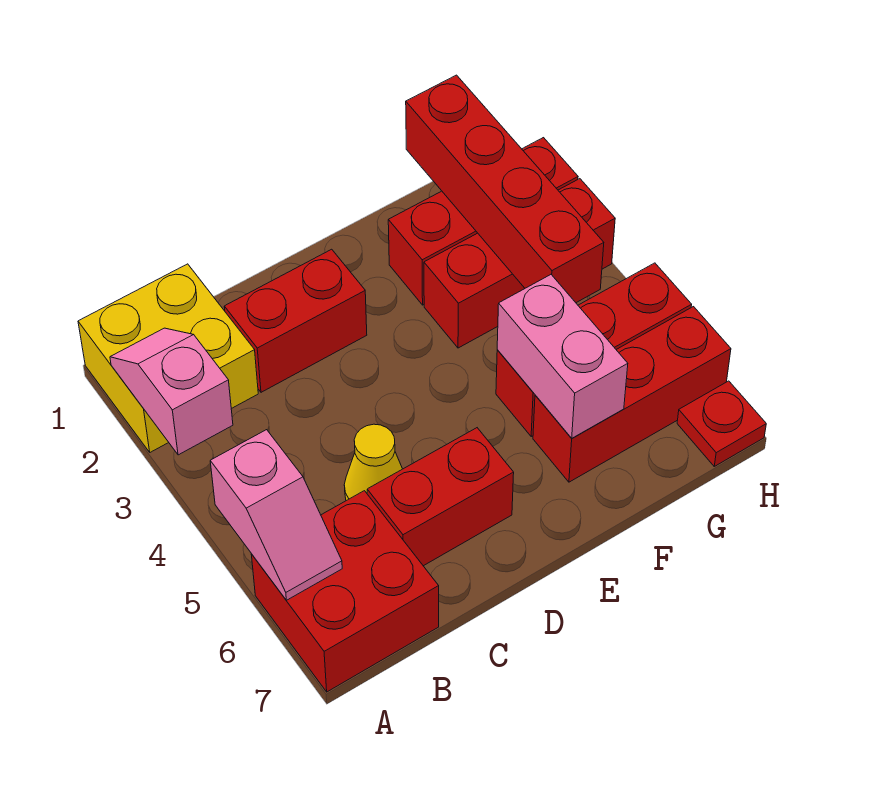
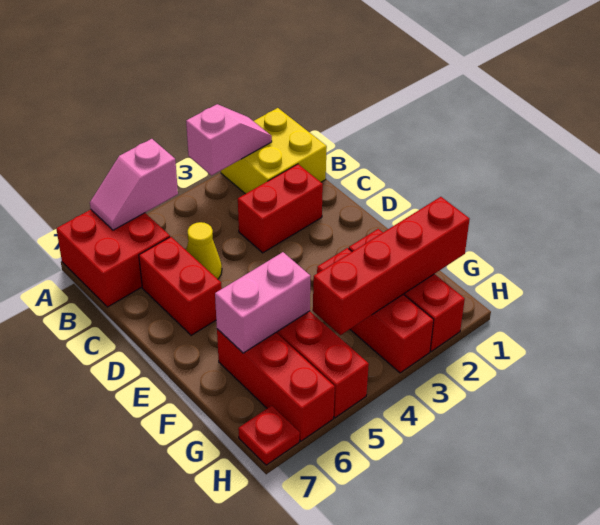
red 1x2 brick [224,249,367,392] -> red 1x2 brick turned to [238,164,323,253]

